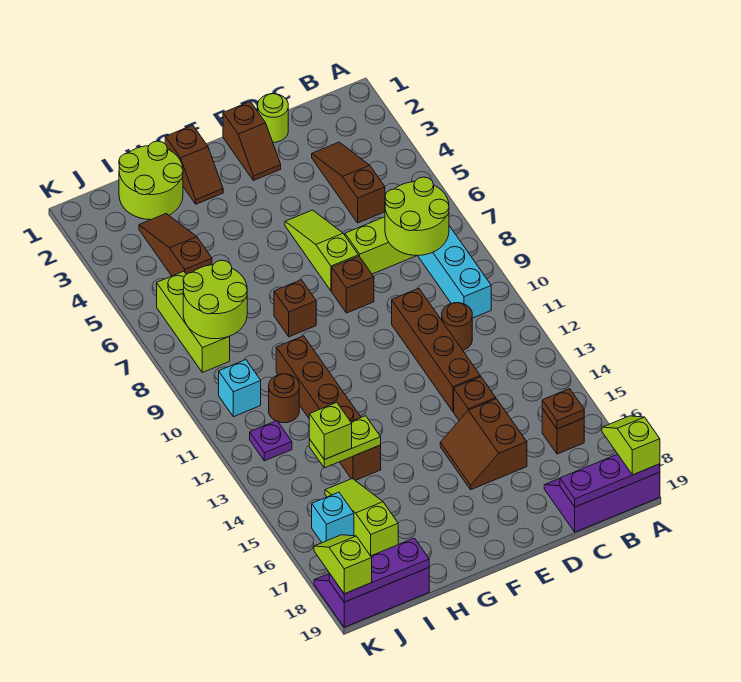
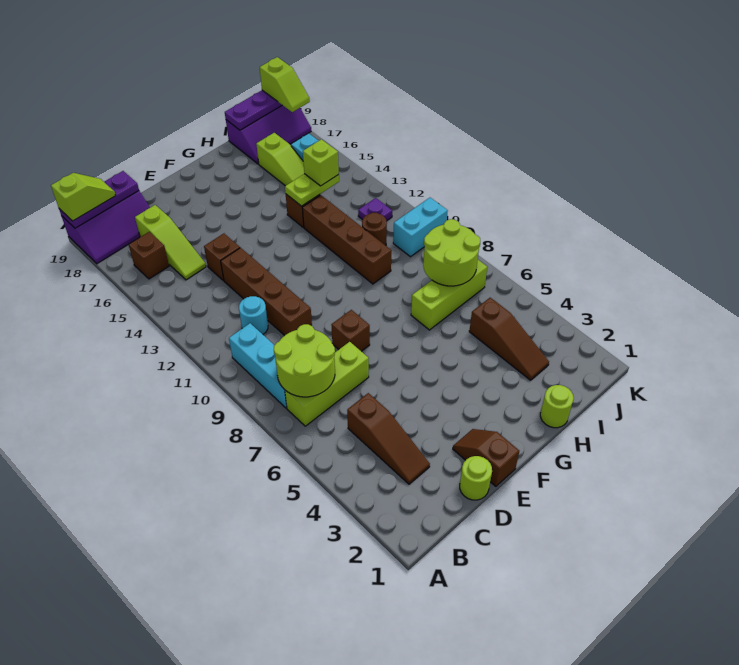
lime 1x2 slope [602,416,660,475] -> lime 1x2 slope turned to [51,173,116,221]
brown 1x1 plate [542,389,584,429] -> none
brown 1x1 round brick [442,303,472,350] -> cyan 1x1 round brick [239,296,268,334]
brown 2x2 slope [440,399,527,490] -> none
lime 1x3 slope [285,210,358,291] -> lime 1x3 slope moved to [135,205,206,280]
brown 1x2 slope [165,125,223,204] -> none
brown 1x1 brick [274,280,316,337] -> none
lime 2x2 round brick [119,141,183,220] -> lime 1x1 round brick [540,385,574,428]
lime 1x3 brick [157,271,230,372] -> lime 1x3 brick turned to [411,260,487,330]
cyan 1x1 brick [219,360,261,417] -> cyan 1x2 brick [393,198,448,257]

